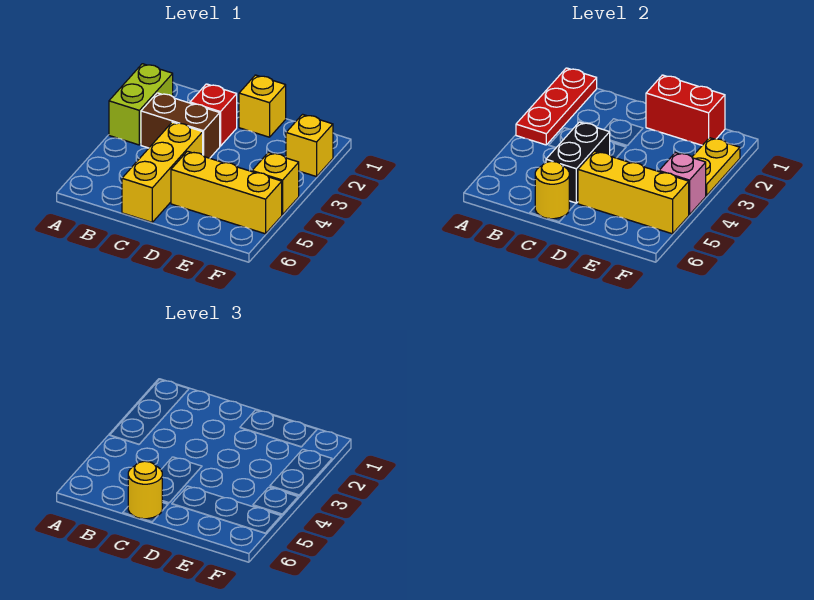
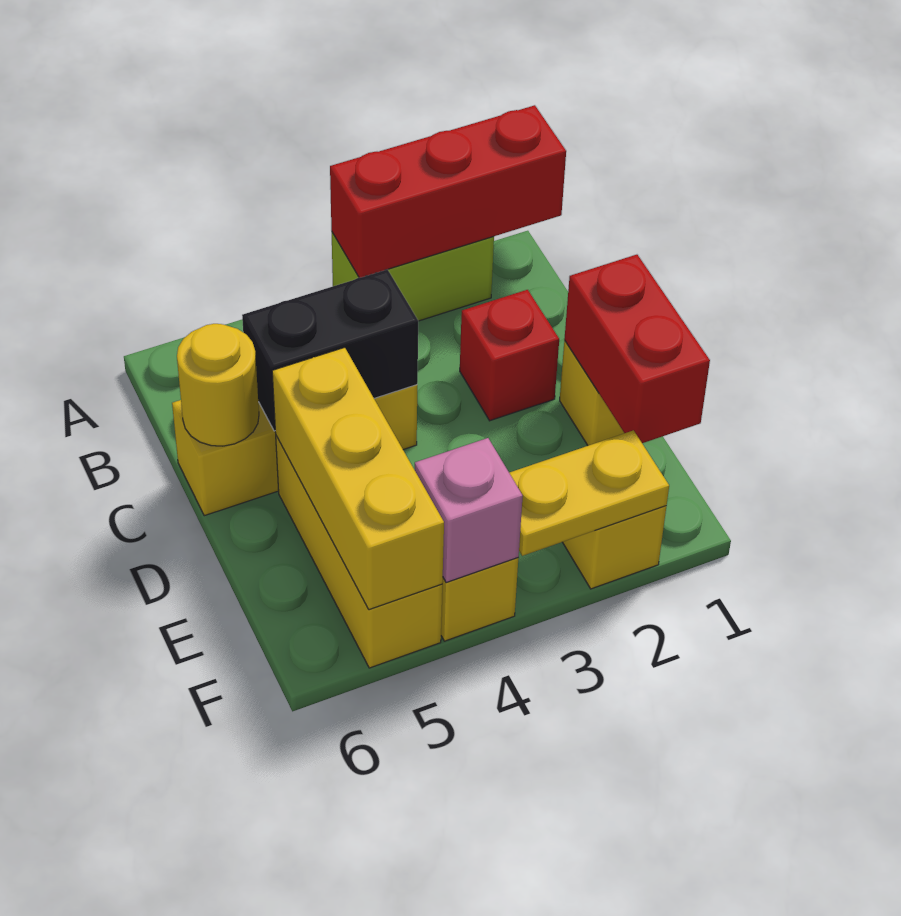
red 1x3 plate [516,68,597,145] -> red 1x3 brick [330,105,566,278]
brown 1x2 brick [141,93,220,158] -> none
yellow 1x1 round brick [128,461,162,519] -> none

